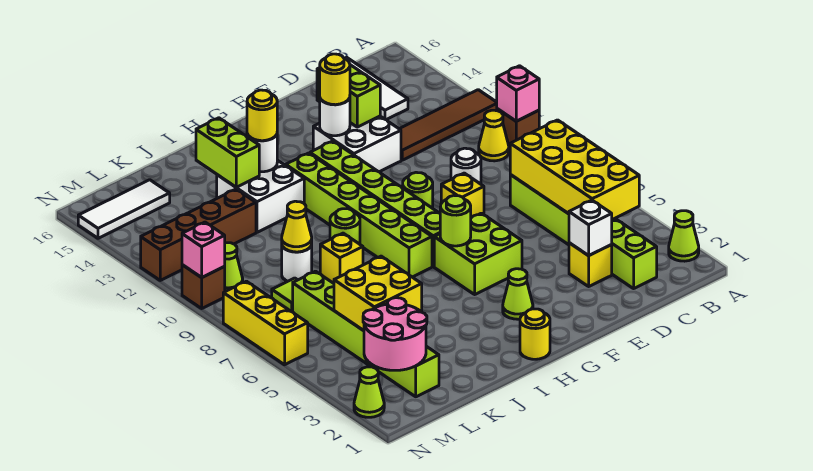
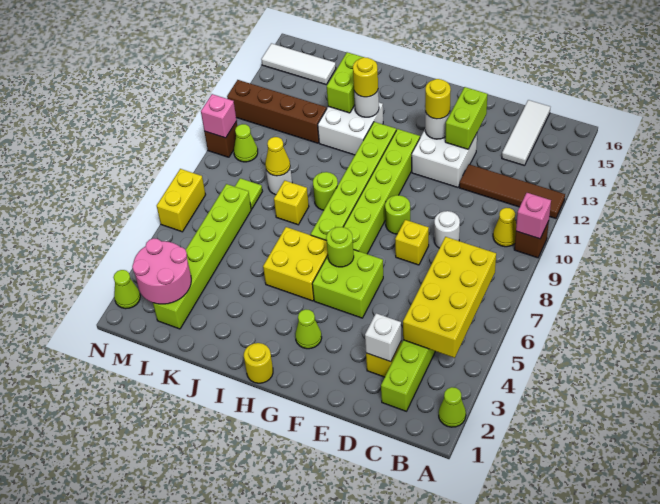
yellow 2x2 brick [334,256,422,331] -> yellow 2x2 brick moved to [263,227,328,301]
yellow 1x3 brick [223,281,308,365] -> yellow 1x2 brick [157,169,206,232]

